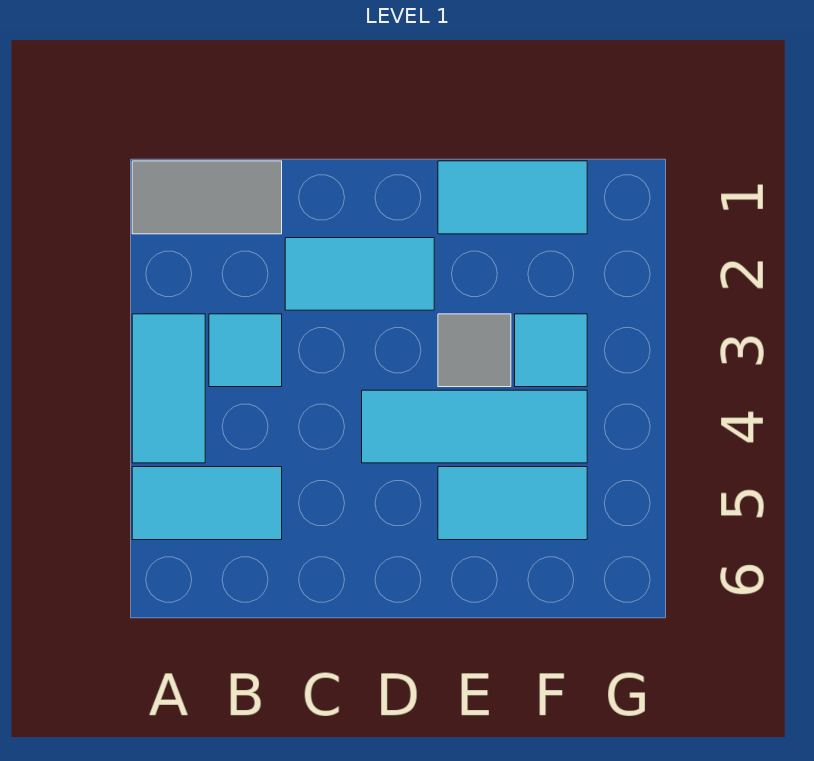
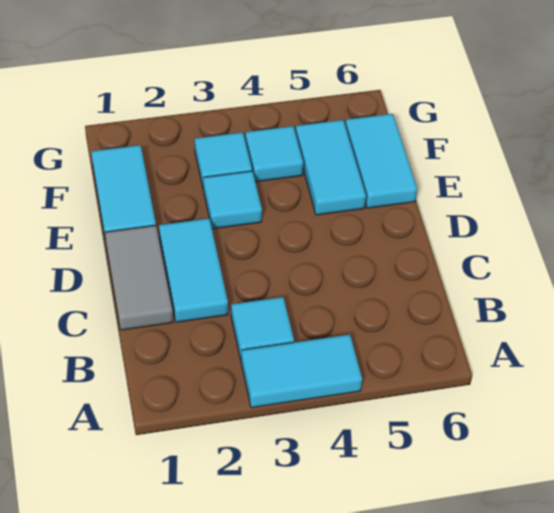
grey 1x2 tile [132,161,282,234] -> grey 1x2 tile moved to [105,225,173,330]
cyan 1x2 tile [132,467,282,540] -> cyan 1x2 tile moved to [345,114,417,208]
cyan 1x3 tile [362,390,587,463] -> cyan 1x1 tile [245,126,303,182]
grey 1x1 tile [438,314,511,387] -> cyan 1x1 tile [203,171,262,229]

